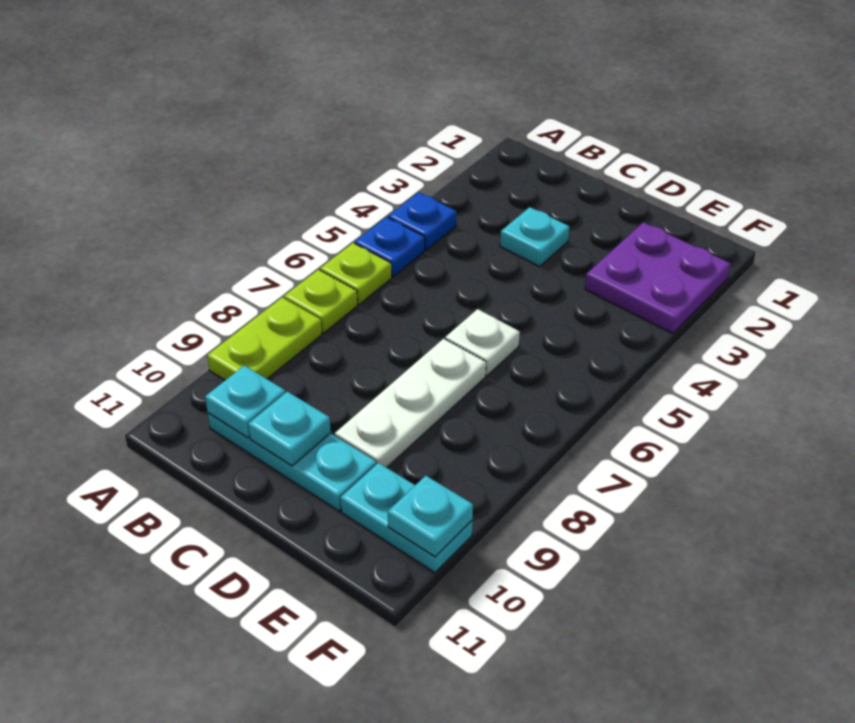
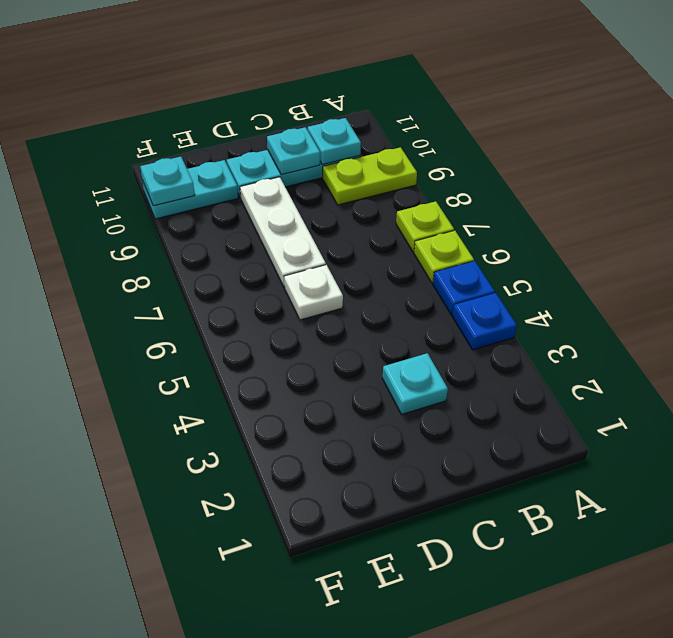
lime 1x2 plate [207,297,322,380] -> lime 1x2 plate turned to [323,147,417,205]
purple 2x2 plate [585,222,730,333] -> none

